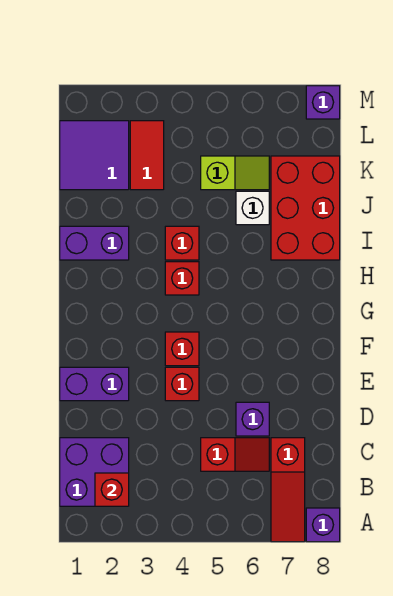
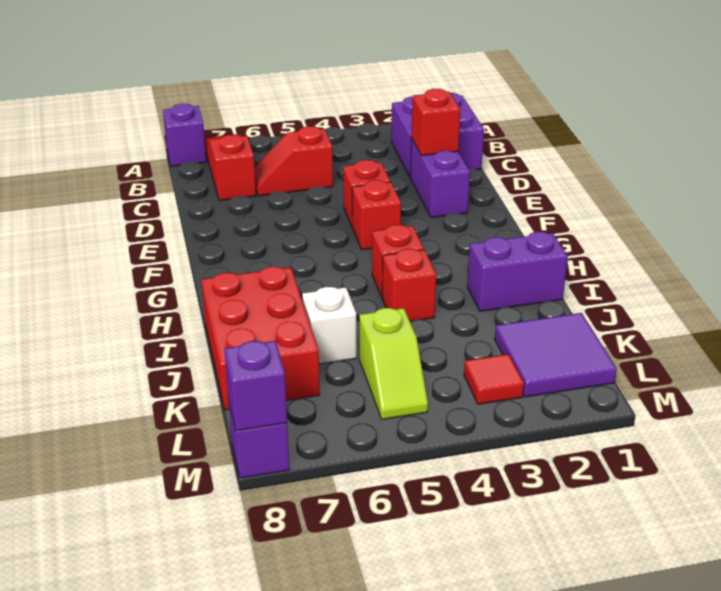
red 1x1 brick [95,473,129,506] -> red 1x1 brick moved to [411,89,460,156]
purple 1x1 brick [236,402,269,436] -> purple 1x1 brick moved to [224,341,287,431]
purple 1x2 brick [60,367,129,401] -> purple 1x2 brick turned to [410,138,470,217]
red 1x2 tile [130,121,164,190] -> red 1x1 tile [464,354,524,404]
lime 1x2 slope [201,156,269,190] -> lime 1x2 slope turned to [359,308,428,419]

